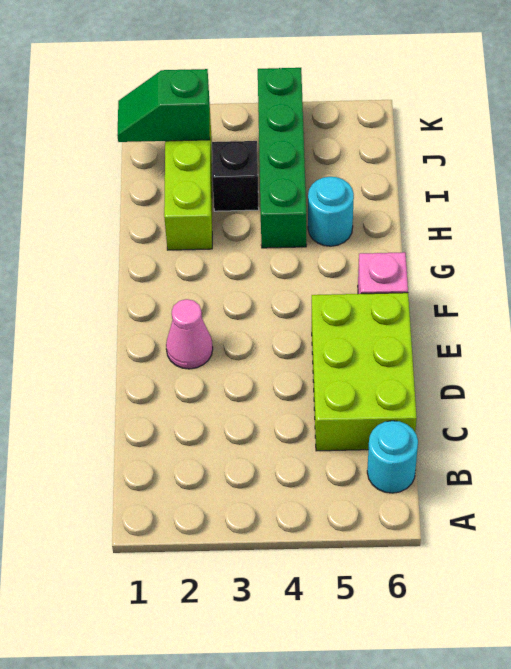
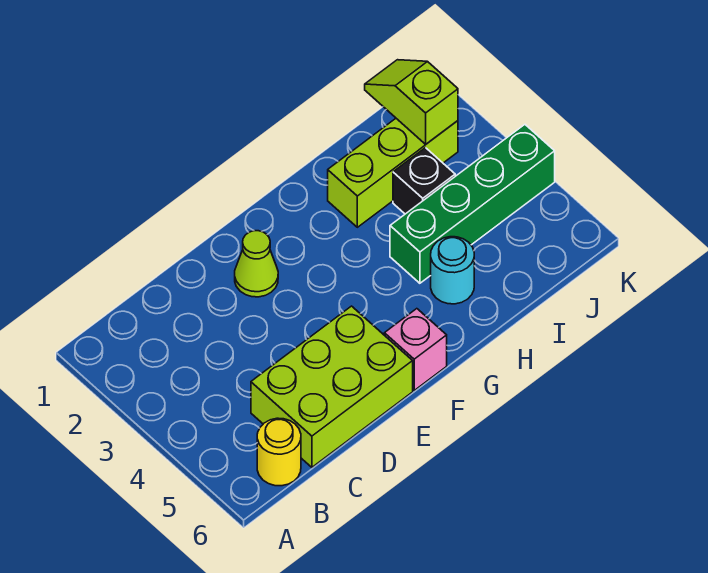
cyan 1x1 round brick [367,421,418,493] -> yellow 1x1 round brick [257,418,301,486]
pink 1x1 cone [166,299,213,369] -> lime 1x1 cone [235,231,278,297]
green 1x2 slope [117,69,210,142] -> lime 1x2 slope [365,60,458,144]

